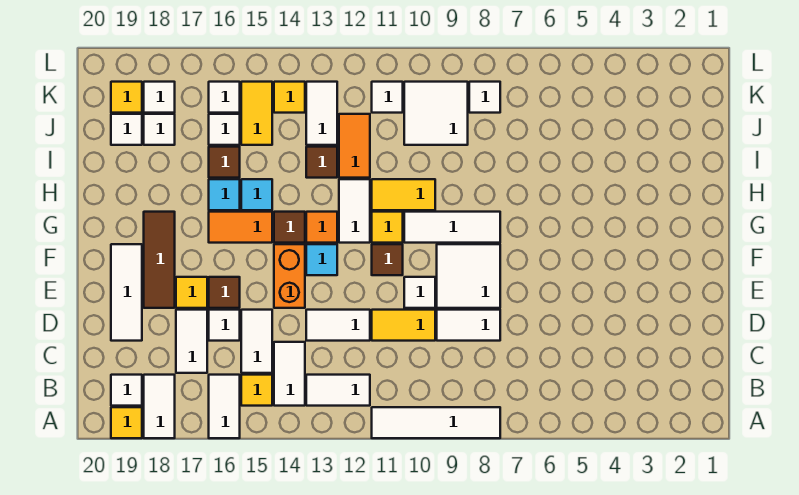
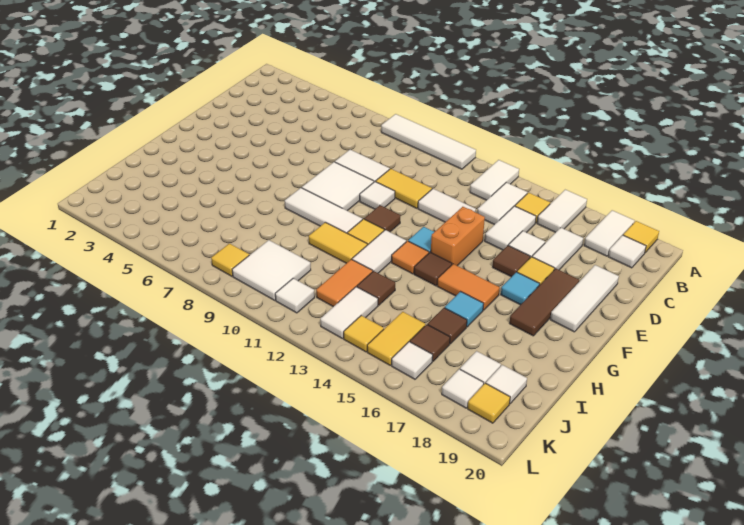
white 1x2 tile [306,375,370,406] -> white 1x2 tile turned to [470,160,519,200]
cyan 1x1 tile [241,179,272,210] -> cyan 1x1 tile moved to [501,272,540,305]
white 1x1 tile [209,114,240,145] -> brown 1x1 tile [410,325,450,361]
white 1x1 tile [469,82,500,113] -> yellow 1x1 tile [211,244,249,276]

